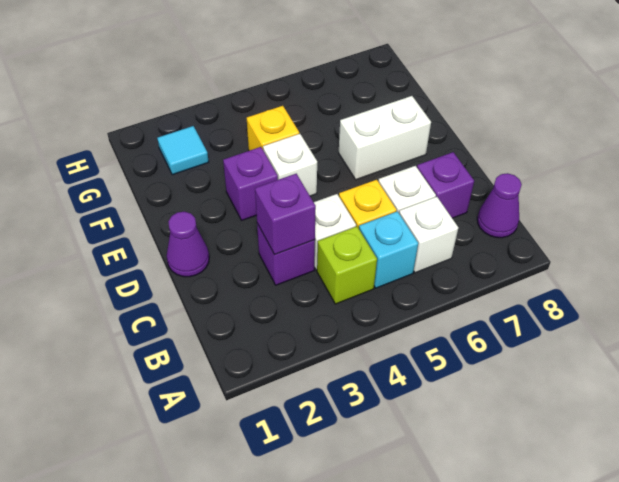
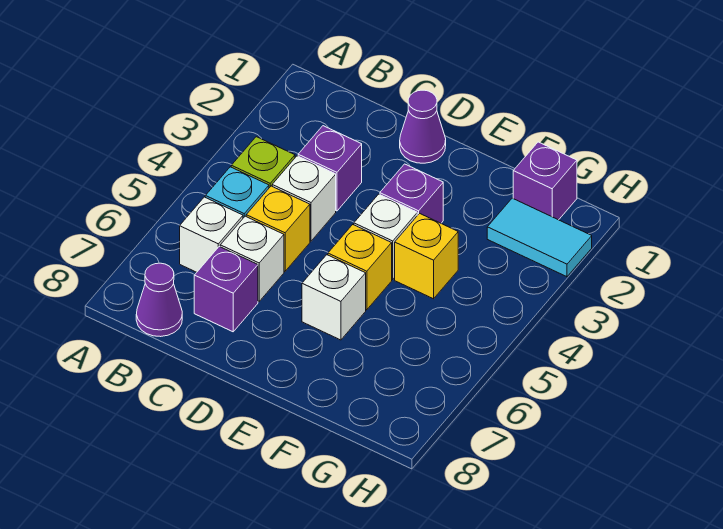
purple 1x1 brick [255,174,316,255] -> purple 1x1 brick moved to [513,142,577,220]
none -> yellow 1x1 brick [328,225,392,310]
white 1x2 brick [339,96,431,180] -> white 1x1 brick [302,255,366,340]
cyan 1x1 tile [157,126,209,175] -> cyan 1x2 tile [487,198,592,277]

